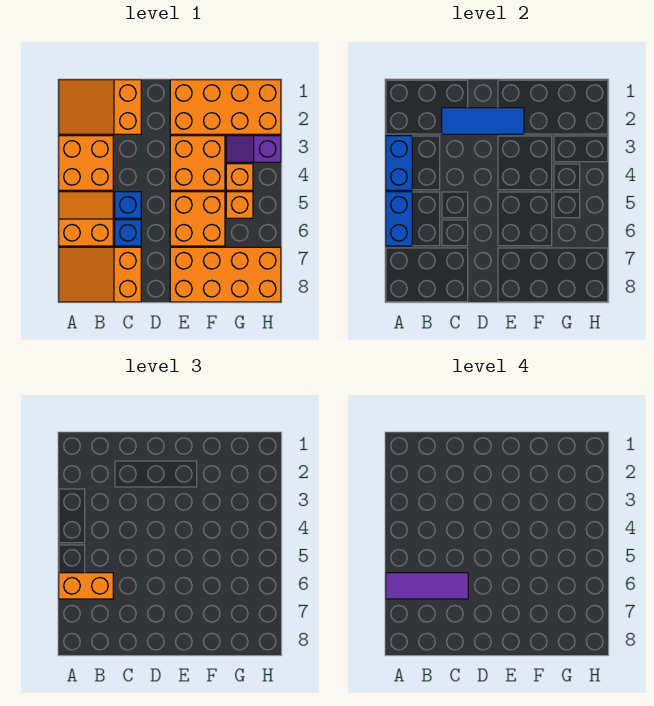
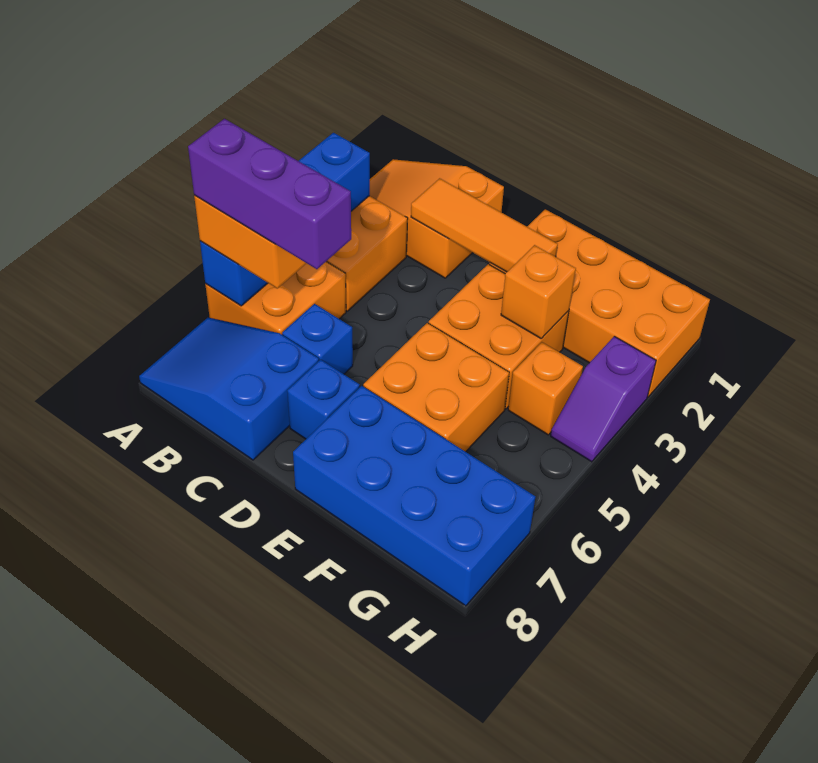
orange 2x2 slope [59,192,113,246] -> orange 2x2 brick [205,262,346,335]
purple 1x3 tile [386,573,468,599] -> purple 1x3 brick [188,119,351,269]
orange 2x3 slope [59,247,141,302] -> blue 2x3 slope [139,318,319,460]
blue 1x3 tile [442,108,524,134] -> orange 1x3 tile [411,178,558,272]
blue 1x1 brick [115,192,141,218] -> blue 1x1 brick moved to [287,360,360,439]
orange 2x4 brick [170,247,281,302] -> blue 2x4 brick [293,386,535,606]
purple 1x2 slope [226,136,281,162] -> purple 1x2 slope turned to [551,336,656,462]
orange 1x1 brick [226,192,253,218] -> orange 1x1 brick moved to [501,245,576,339]

